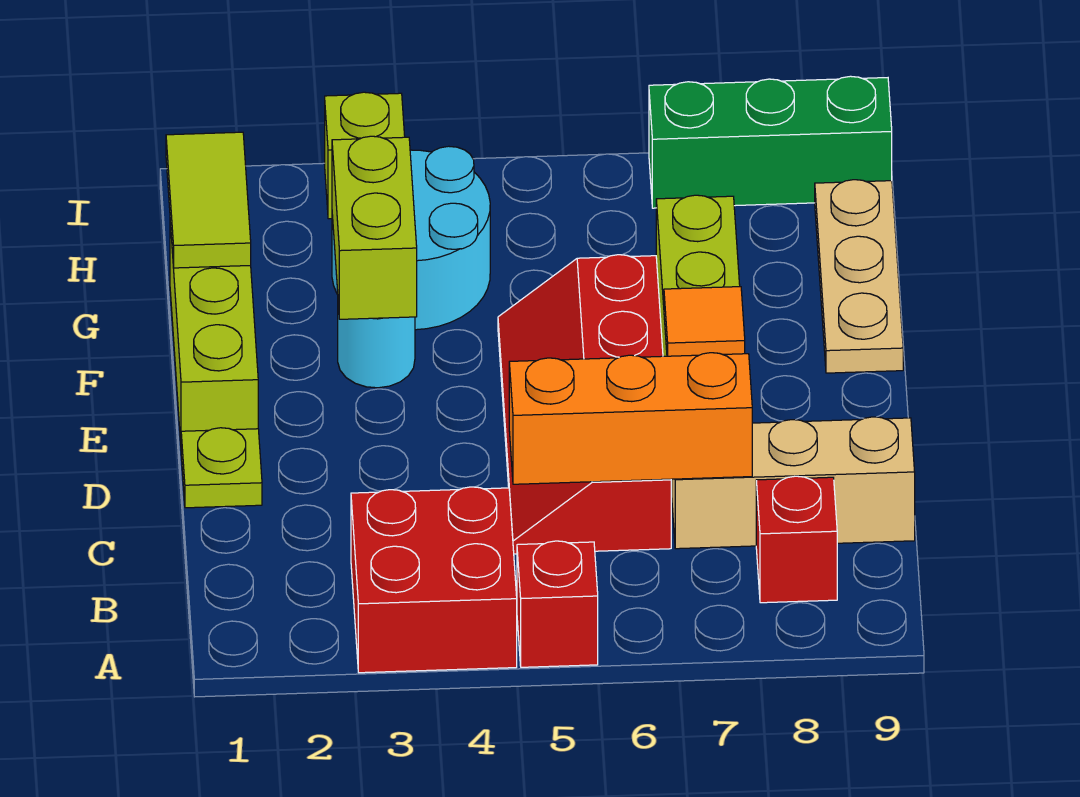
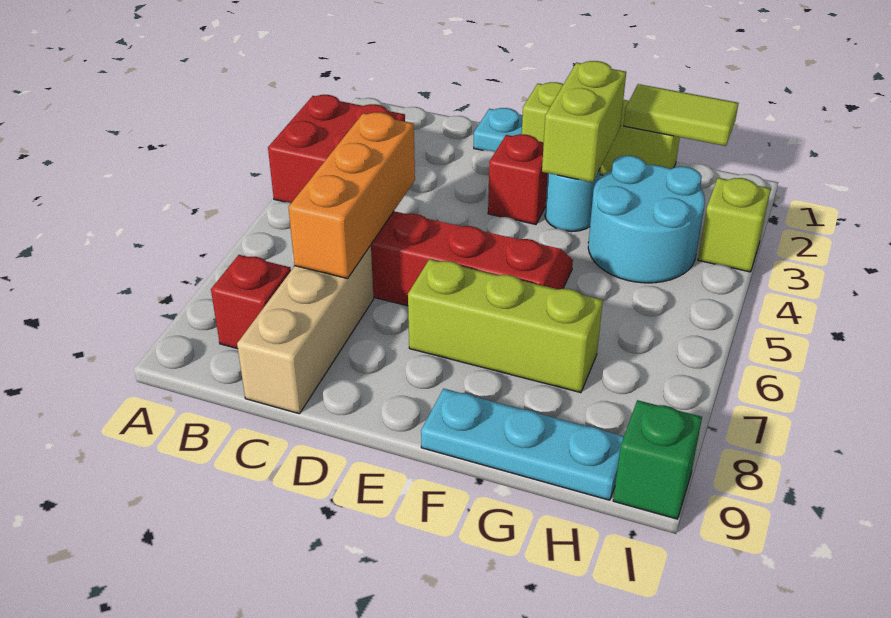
red 1x1 brick [517,541,598,667] -> red 1x1 brick moved to [488,134,548,224]
lime 1x1 plate [181,428,262,508] -> cyan 1x1 plate [474,108,523,151]
orange 1x1 tile [664,287,745,356] -> none
lime 1x2 brick [332,136,417,319] -> lime 1x2 brick turned to [542,61,626,182]
tan 1x3 plate [815,180,903,373] -> cyan 1x3 plate [421,389,624,500]
green 1x3 brick [649,76,892,208] -> green 1x1 brick [613,400,702,519]

